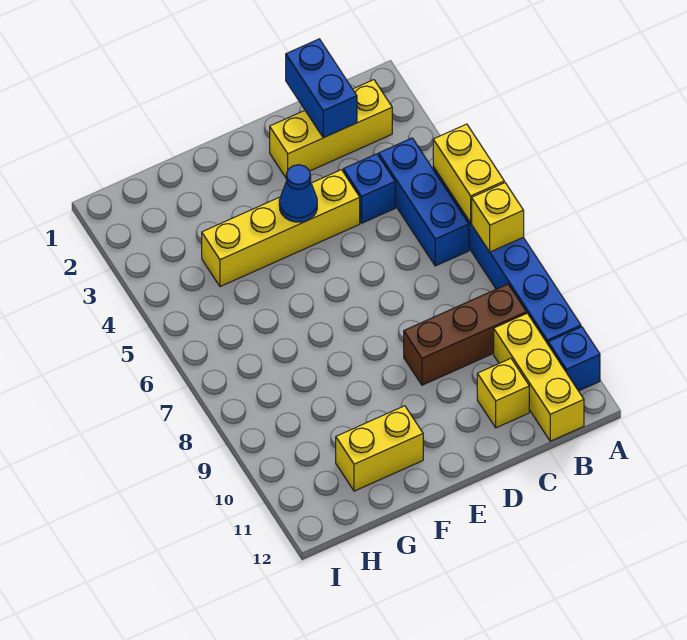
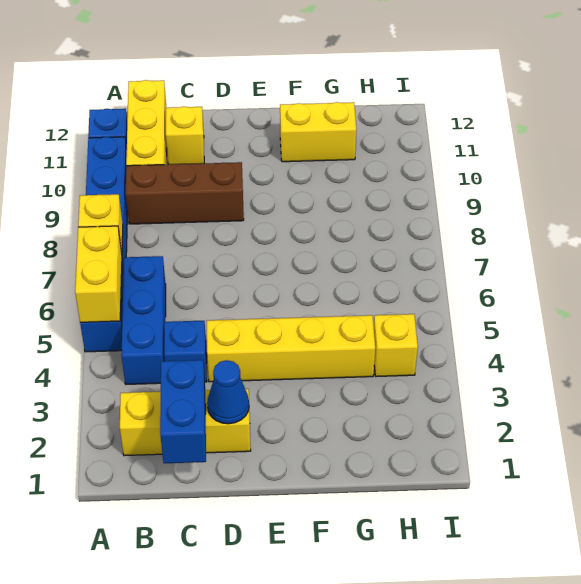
blue 1x1 cone [279,165,317,222] -> blue 1x1 cone moved to [207,360,249,424]
none -> yellow 1x1 brick [374,314,418,377]

